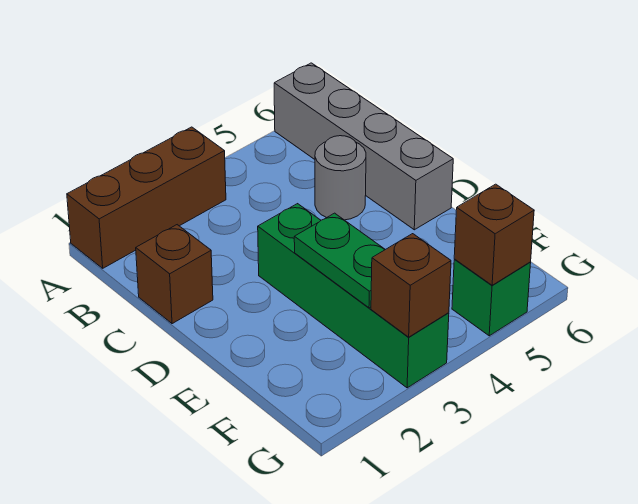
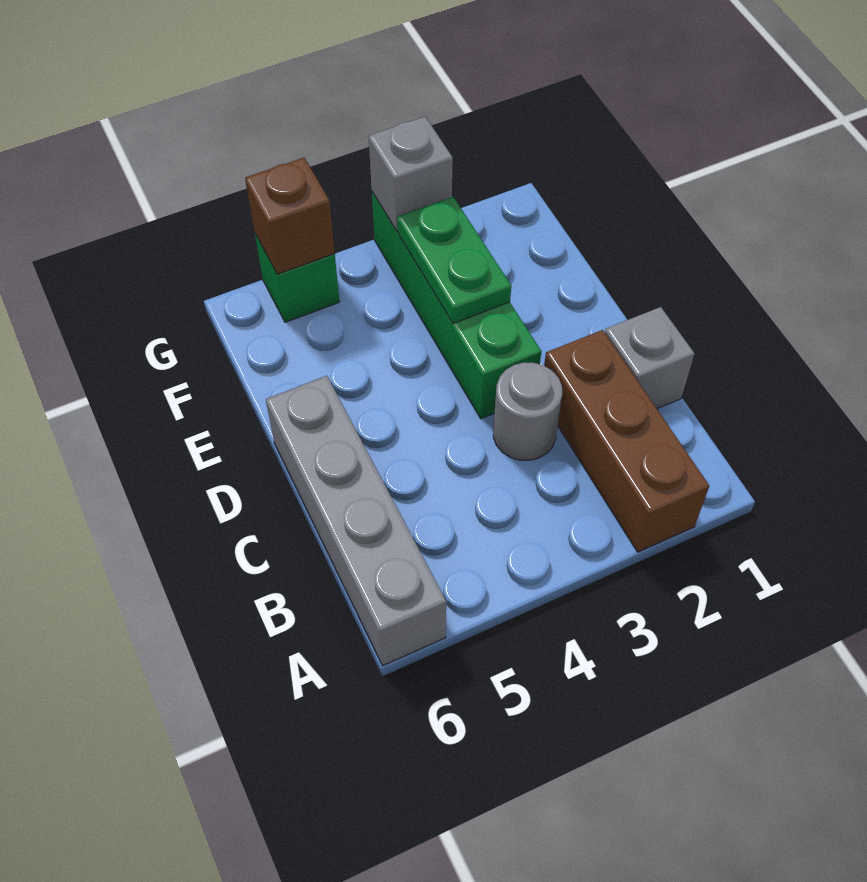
brown 1x3 brick [67,127,226,268] -> brown 1x3 brick turned to [544,330,709,552]
brown 1x1 brick [136,225,213,324] -> grey 1x1 brick [605,307,694,409]
grey 1x1 round brick [315,136,366,220] -> grey 1x1 round brick moved to [493,363,562,460]
brown 1x1 brick [371,234,451,337] -> grey 1x1 brick [369,117,453,231]

